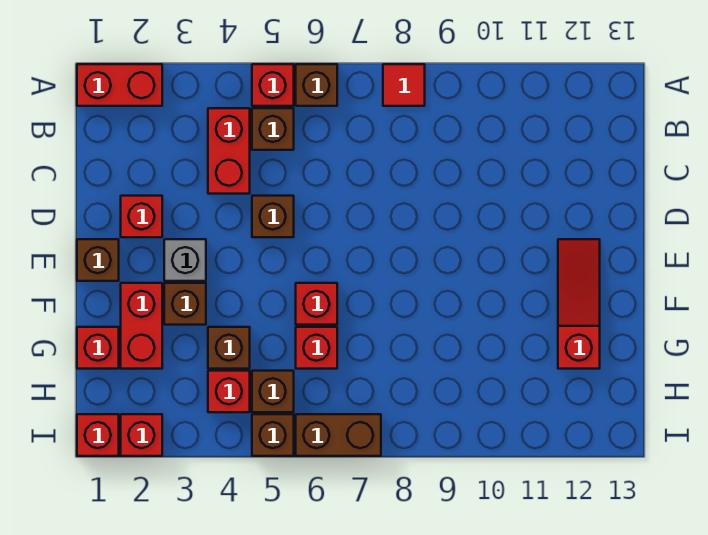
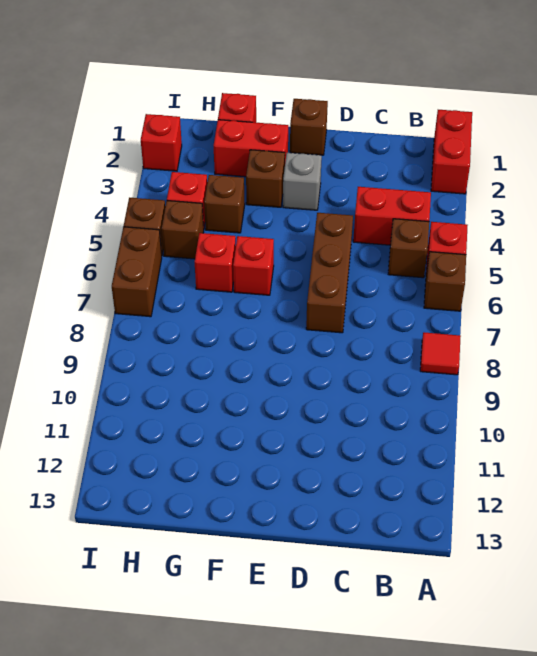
red 1x1 brick [121,196,162,237] -> none
brown 1x1 brick [252,196,294,237] -> brown 1x3 brick [306,213,353,333]
red 1x3 slope [558,239,600,369] -> none
red 1x1 brick [77,414,119,456] -> none

